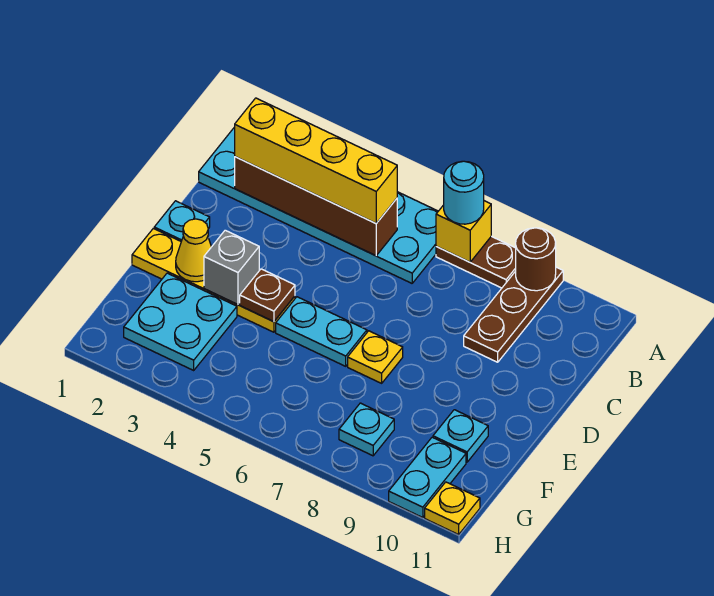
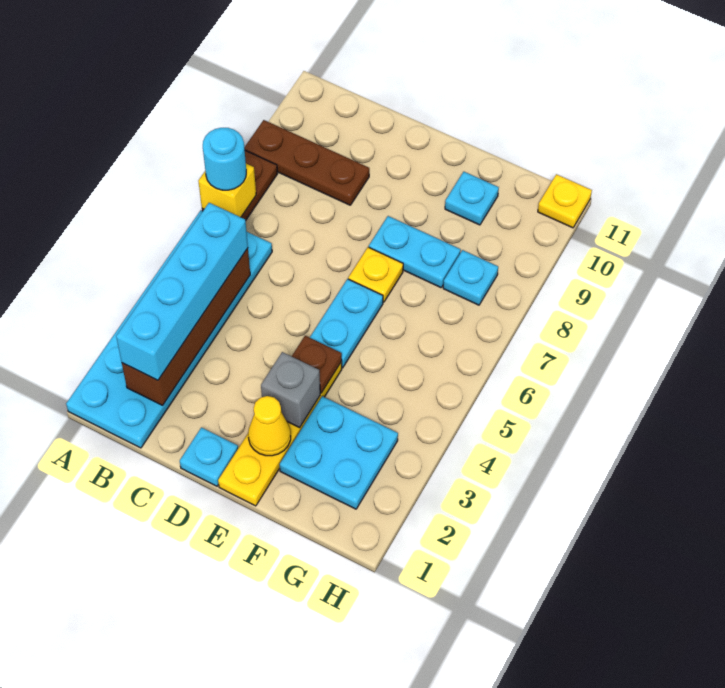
brown 1x1 round brick [516,228,556,291] -> none
yellow 1x4 brick [235,98,397,223] -> cyan 1x4 brick [116,203,248,380]
cyan 1x2 plate [389,437,466,518] -> cyan 1x2 plate moved to [369,216,461,288]

